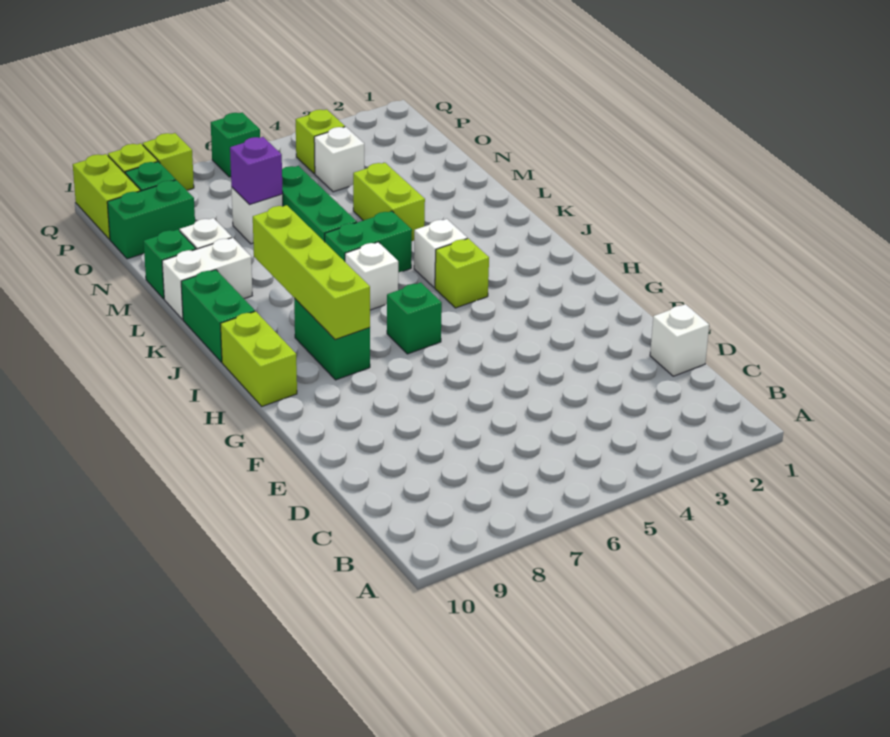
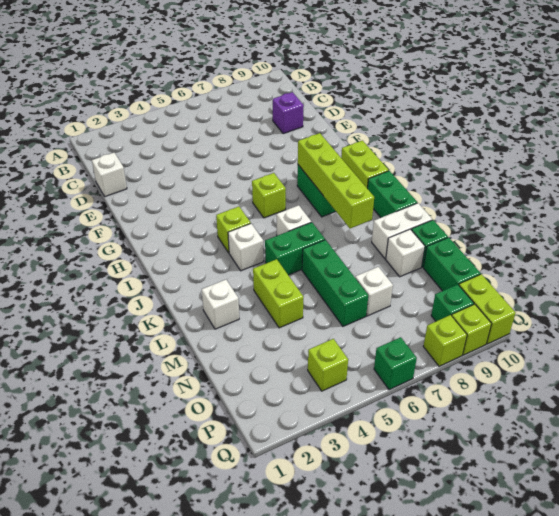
green 1x1 brick [387,283,442,354] -> lime 1x1 brick [252,173,286,218]
purple 1x1 brick [230,137,283,205] -> purple 1x1 brick moved to [273,92,304,134]
white 1x1 brick [314,127,364,192] -> white 1x1 brick moved to [202,280,239,329]
green 1x2 brick [107,180,195,259] -> green 1x2 brick turned to [423,237,481,291]

